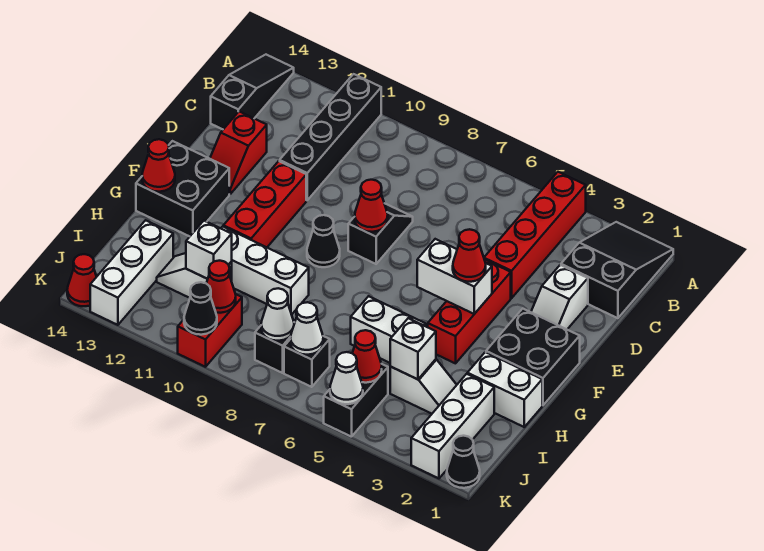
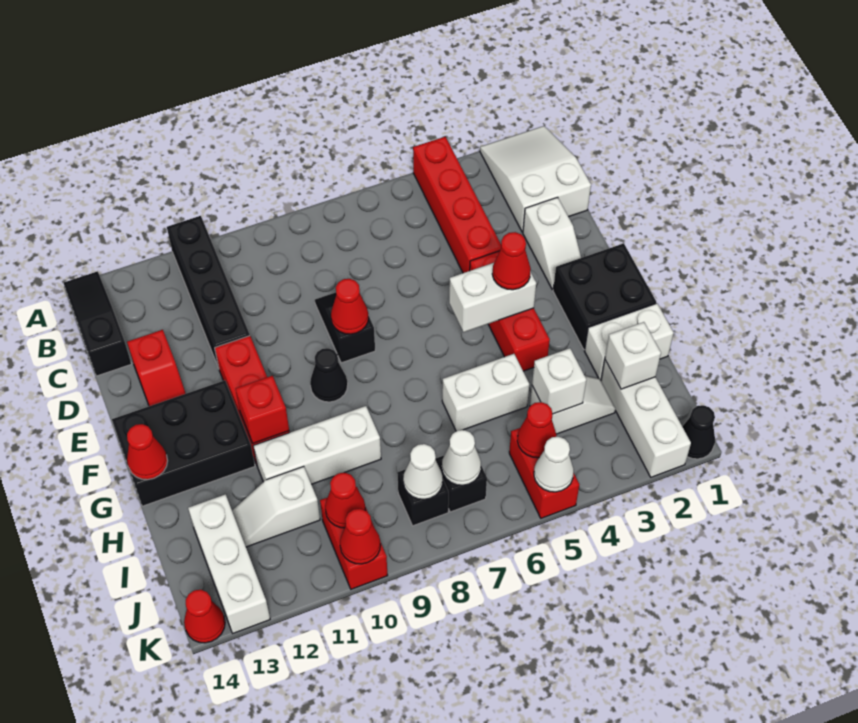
black 2x3 slope [561,222,673,318] -> white 2x3 slope [480,126,591,232]
black 2x2 brick [136,141,229,236] -> black 2x3 brick [112,380,255,506]
none -> red 1x1 brick [235,376,289,443]
white 1x1 brick [186,221,232,279] -> white 1x1 brick moved to [605,322,661,389]
black 1x2 brick [324,364,388,437] -> red 1x2 brick [509,428,579,518]
black 1x1 cone [184,282,217,335] -> red 1x1 cone [340,509,380,564]

